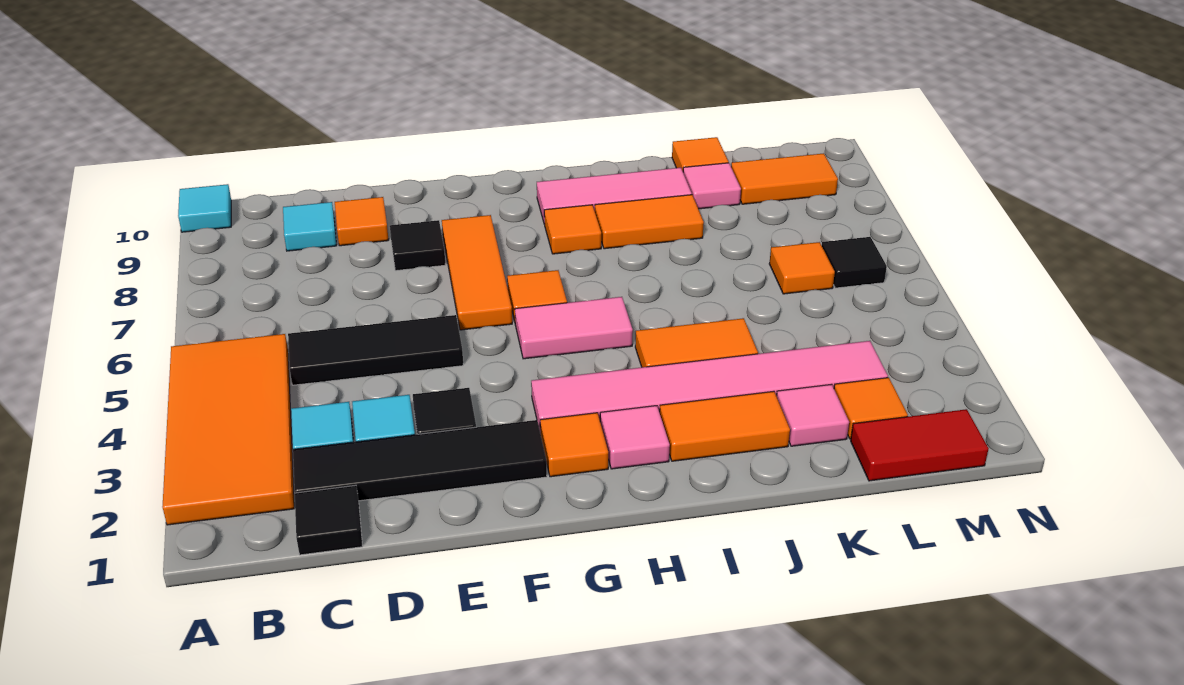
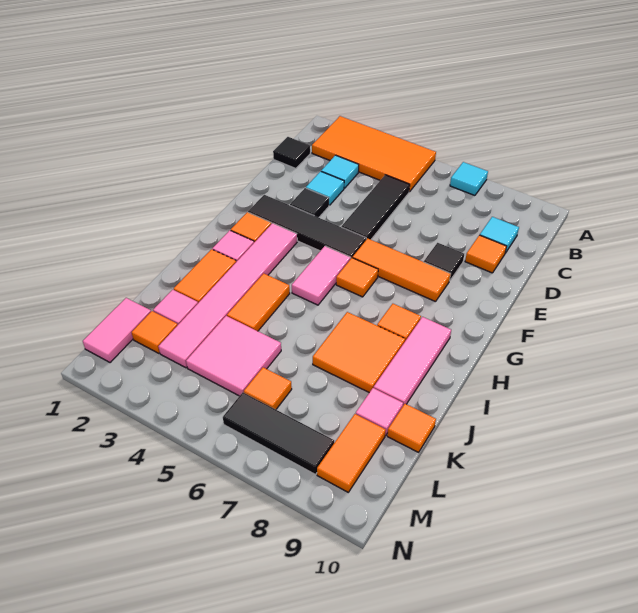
cyan 1x1 tile [178,184,231,232] -> cyan 1x1 tile moved to [450,162,488,195]
black 1x4 tile [293,420,547,501] -> black 1x4 tile turned to [248,195,366,259]
orange 1x2 tile [595,195,704,249] -> orange 2x2 tile [313,312,405,393]
none -> pink 2x2 tile [186,316,281,396]
red 1x2 tile [851,409,989,481] -> pink 1x2 tile [83,298,151,363]
black 1x1 tile [822,237,887,288] -> black 1x3 tile [223,392,334,474]

